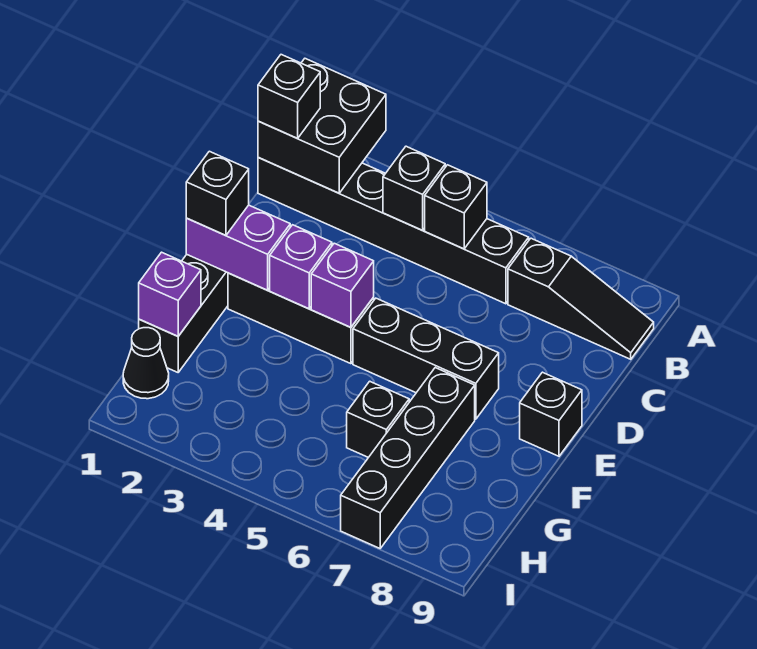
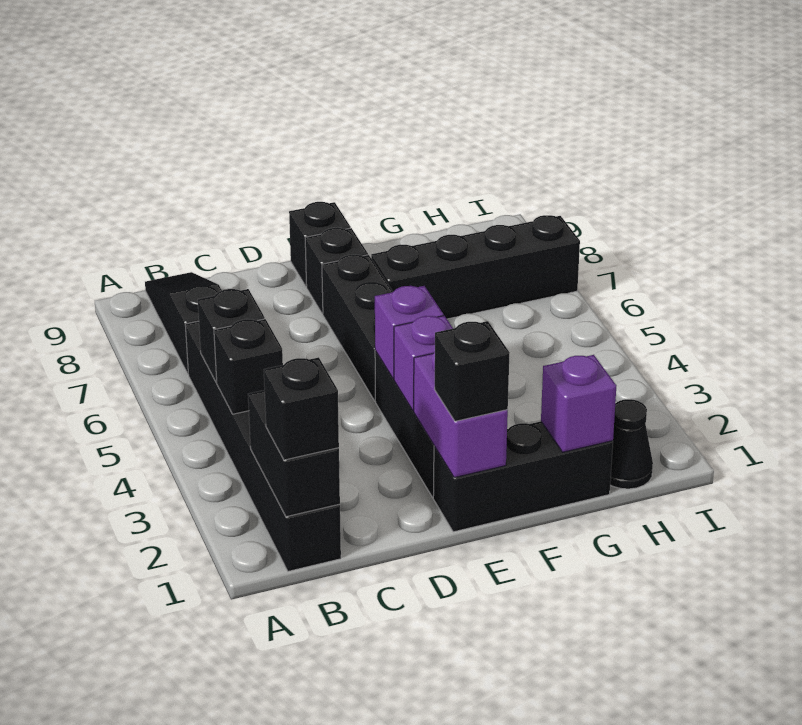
black 2x2 brick [258,59,386,193] -> black 1x2 brick [248,390,340,517]
black 1x1 brick [347,381,409,457] -> black 1x1 brick moved to [305,228,368,314]

